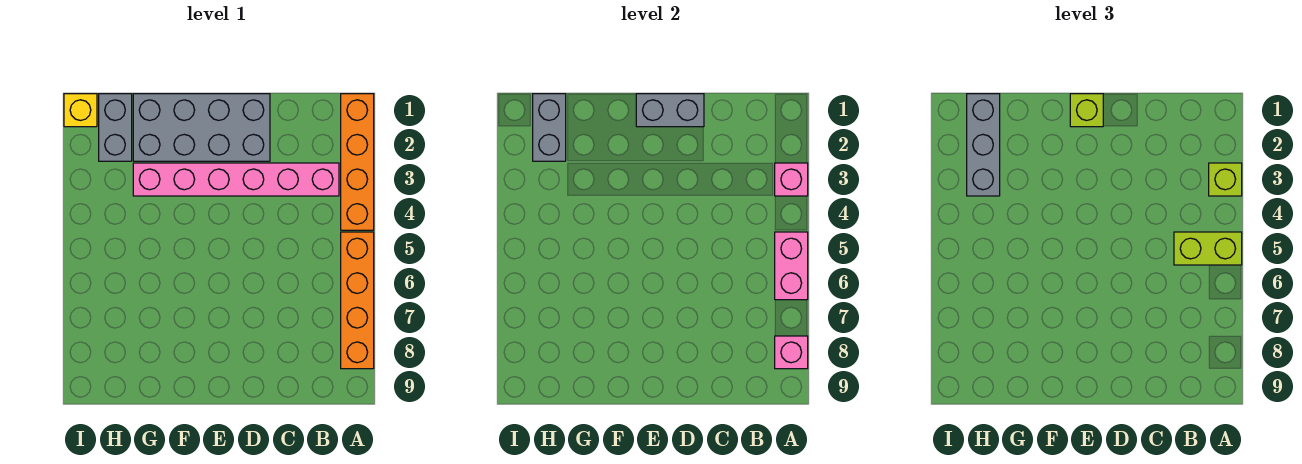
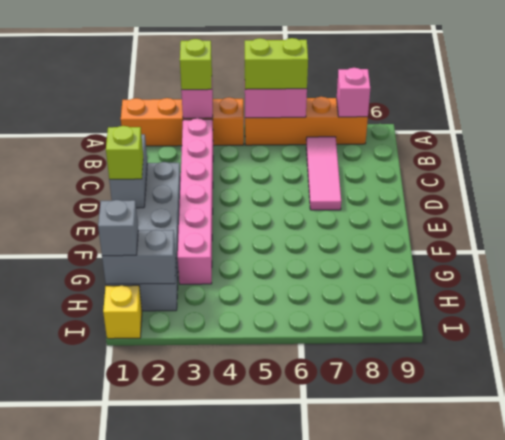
lime 1x2 brick [1174,232,1242,265] -> lime 1x2 brick turned to [245,38,308,89]
none -> pink 1x3 tile [306,137,341,210]
grey 1x3 brick [967,94,1000,196] -> grey 1x1 brick [98,200,138,256]

